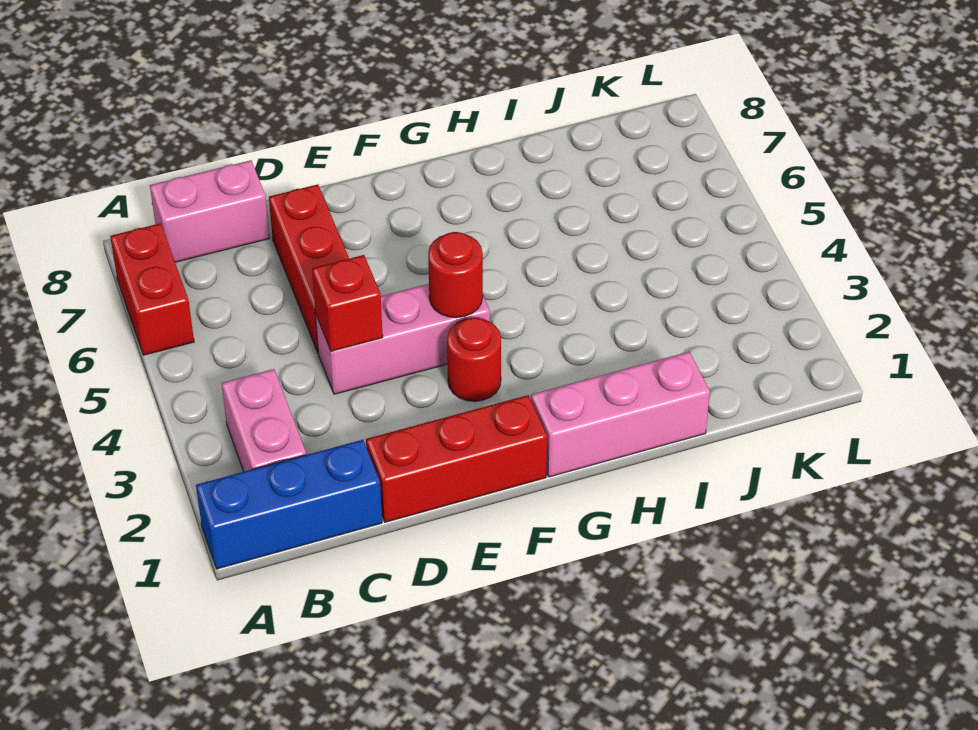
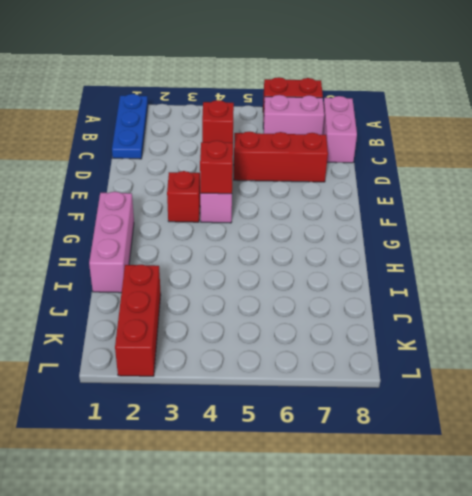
blue 1x3 brick [196,440,382,569] -> blue 1x3 plate [112,94,148,159]
pink 1x2 brick [222,369,306,472] -> pink 1x2 brick moved to [263,95,324,135]
red 1x3 brick [366,395,547,522] -> red 1x3 brick moved to [115,265,161,376]
red 1x1 round brick [447,318,501,402] -> red 1x1 brick [167,171,200,222]
red 1x1 round brick [428,232,483,318] -> red 1x1 brick [200,141,233,194]

